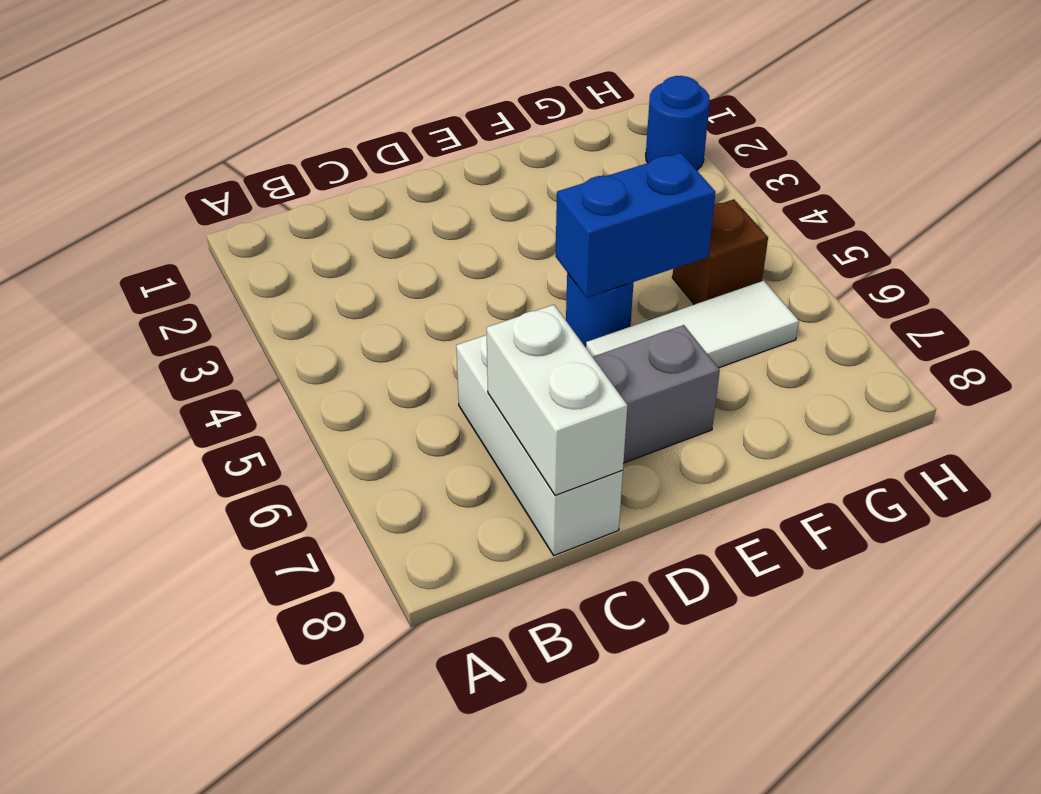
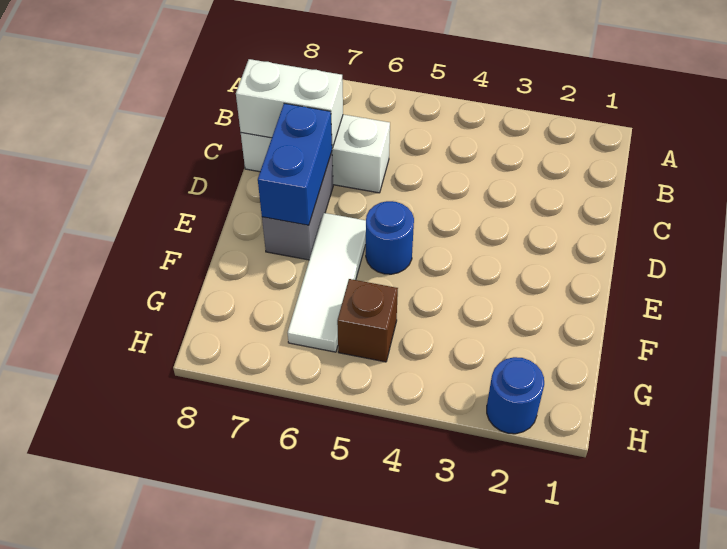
blue 1x2 brick [556,153,716,298] -> blue 1x2 brick moved to [258,103,332,225]

